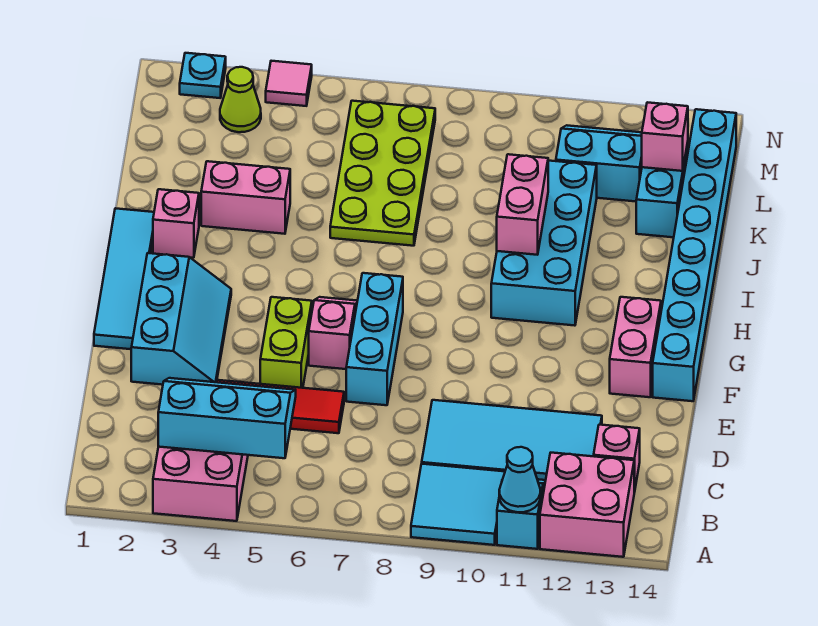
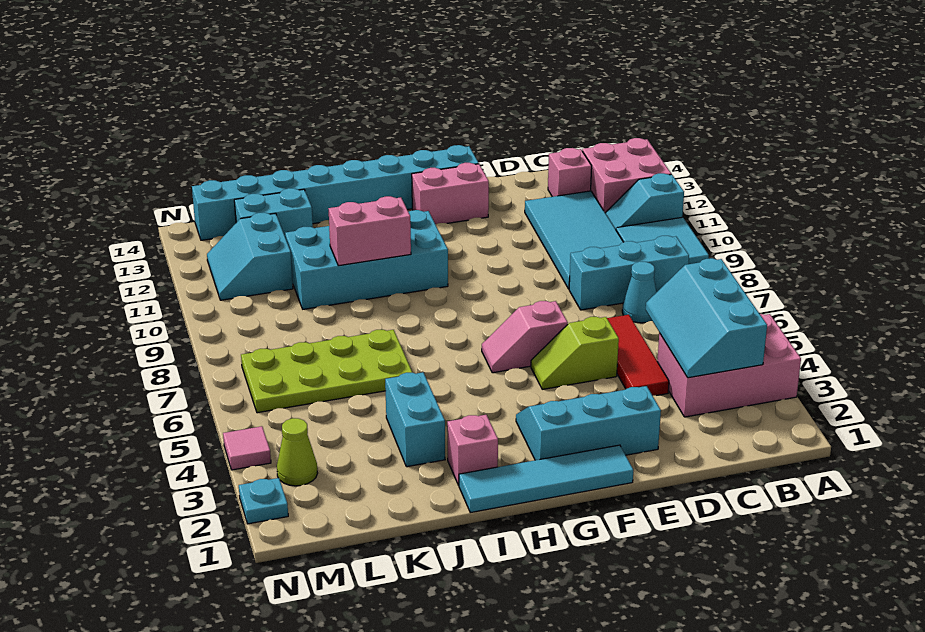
cyan 1x1 cone [499,447,540,512] -> cyan 1x1 cone moved to [622,262,657,323]
lime 1x2 brick [260,297,312,388] -> lime 1x2 slope [531,317,619,389]
cyan 1x3 brick [346,273,403,405] -> cyan 1x3 brick moved to [569,236,689,310]
pink 1x2 brick [201,161,290,234] -> cyan 1x2 brick [385,372,445,467]
pink 1x1 brick [642,102,688,171] -> none

